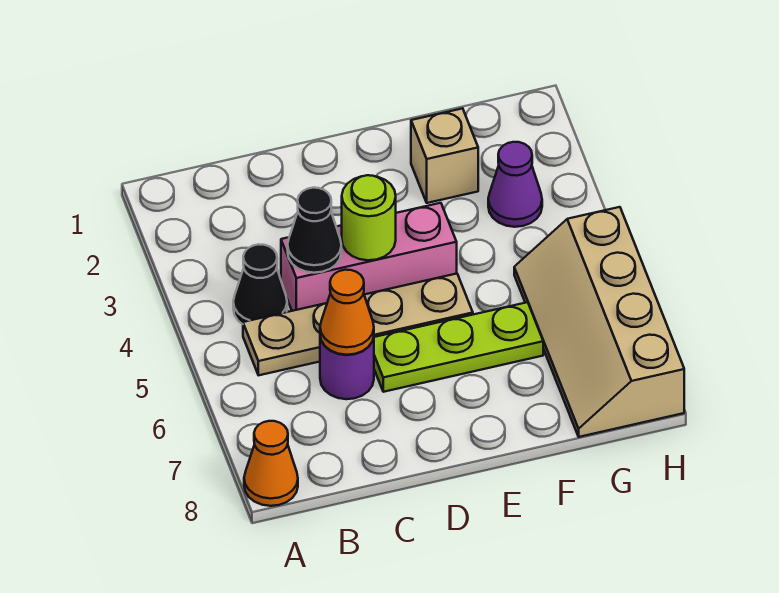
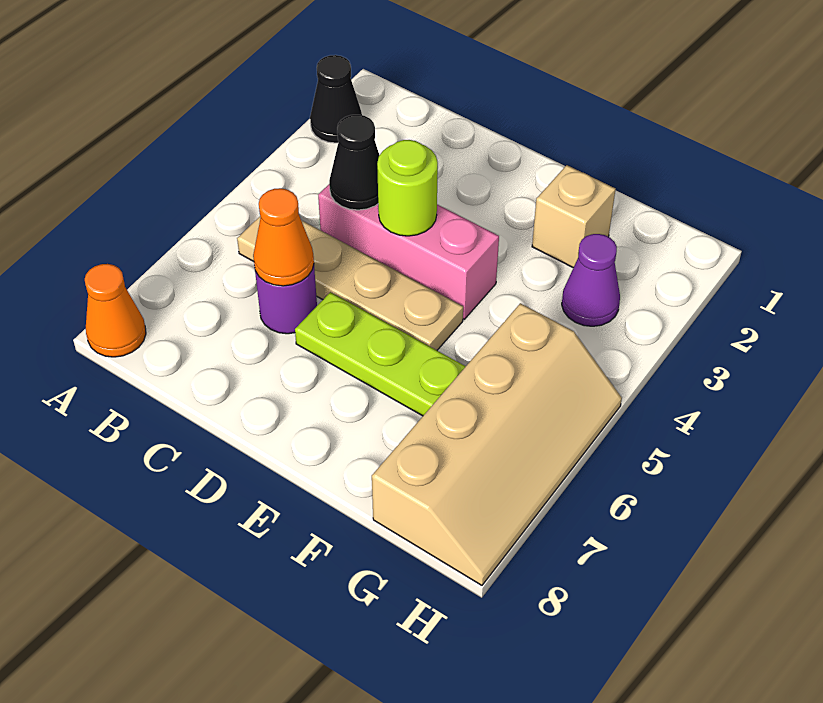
black 1x1 cone [233,244,287,324] -> black 1x1 cone moved to [310,55,362,143]
tan 2x4 slope [514,207,684,437] -> tan 2x4 slope turned to [372,303,622,585]

